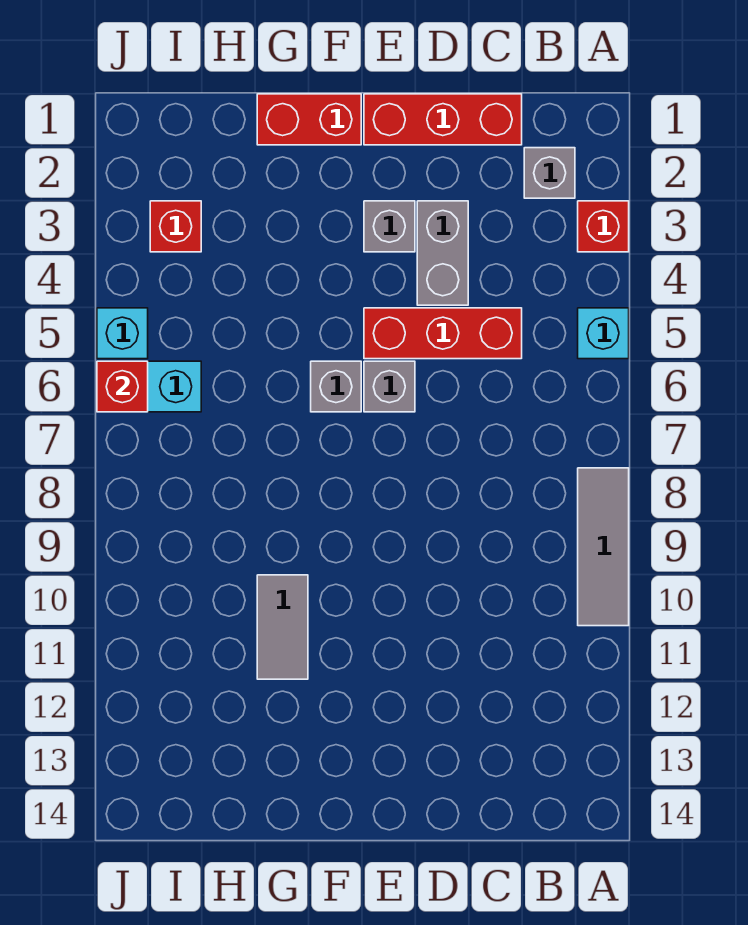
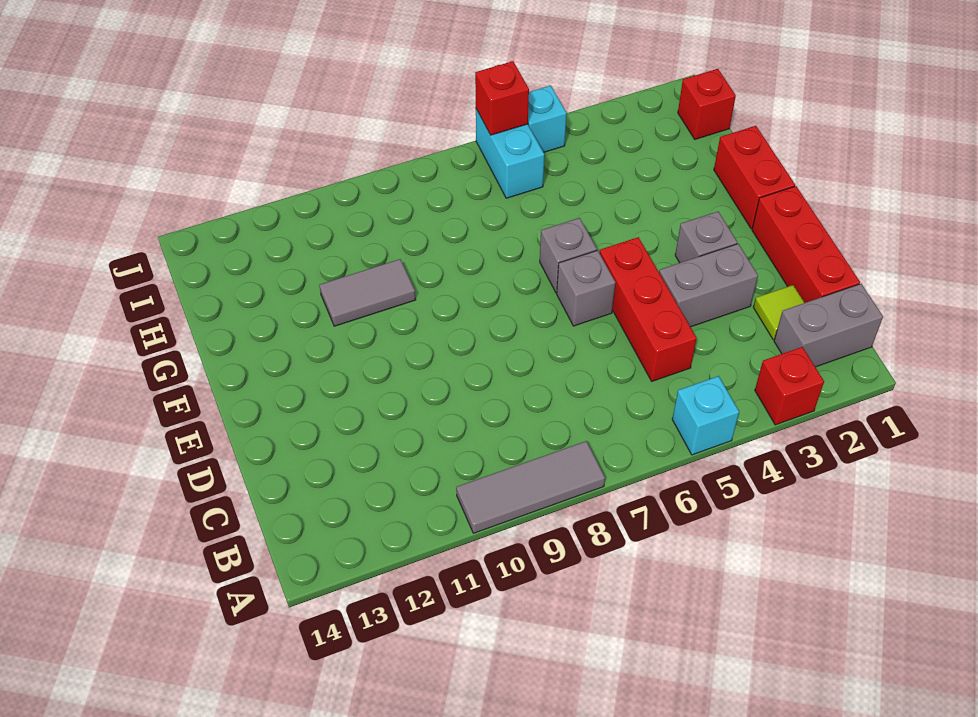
grey 1x1 brick [524,148,575,198] -> grey 1x2 brick [774,284,883,367]
none -> lime 1x1 tile [753,285,805,339]
red 1x1 brick [150,201,201,252] -> red 1x1 brick moved to [678,69,736,139]

